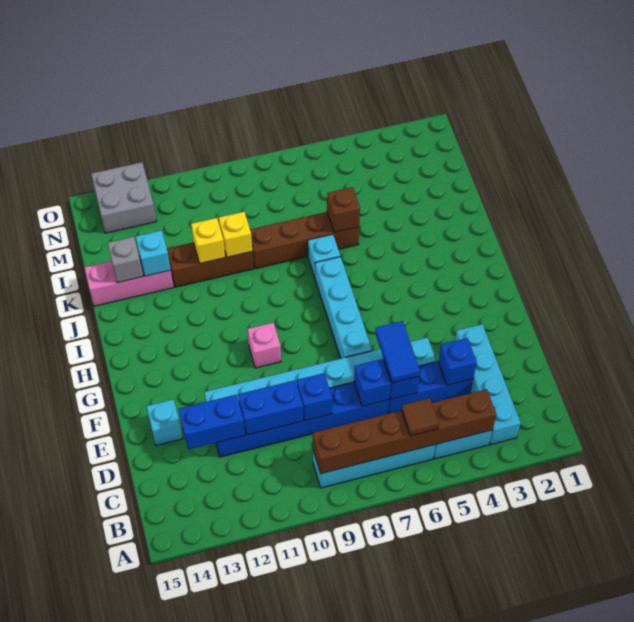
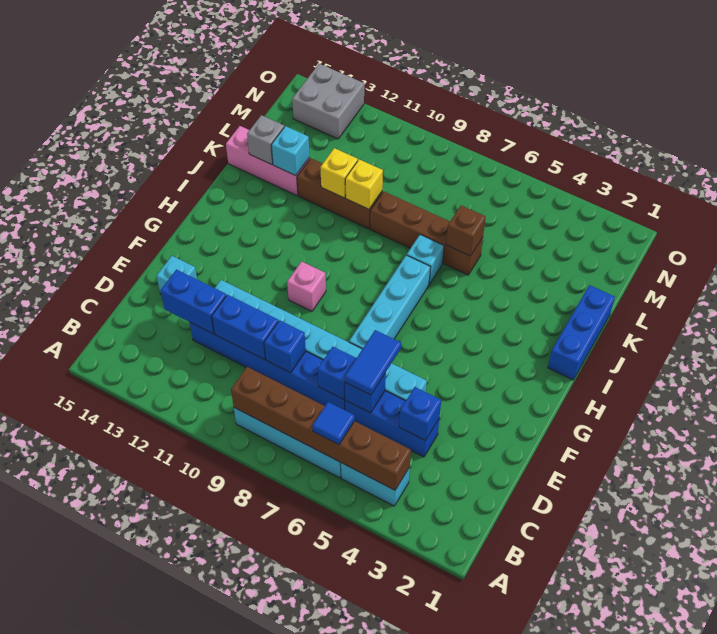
cyan 1x4 brick [455,324,521,445] -> none
brown 1x1 tile [401,398,439,436] -> blue 1x1 tile [312,402,355,445]
none -> blue 1x3 brick [548,285,615,380]

